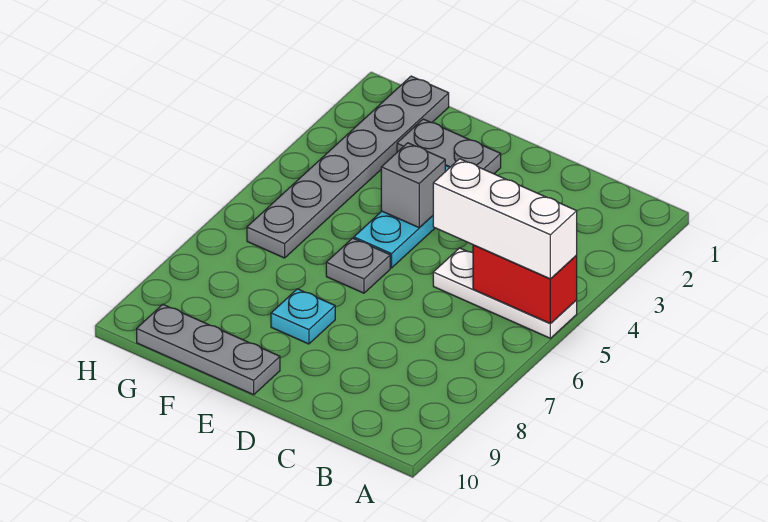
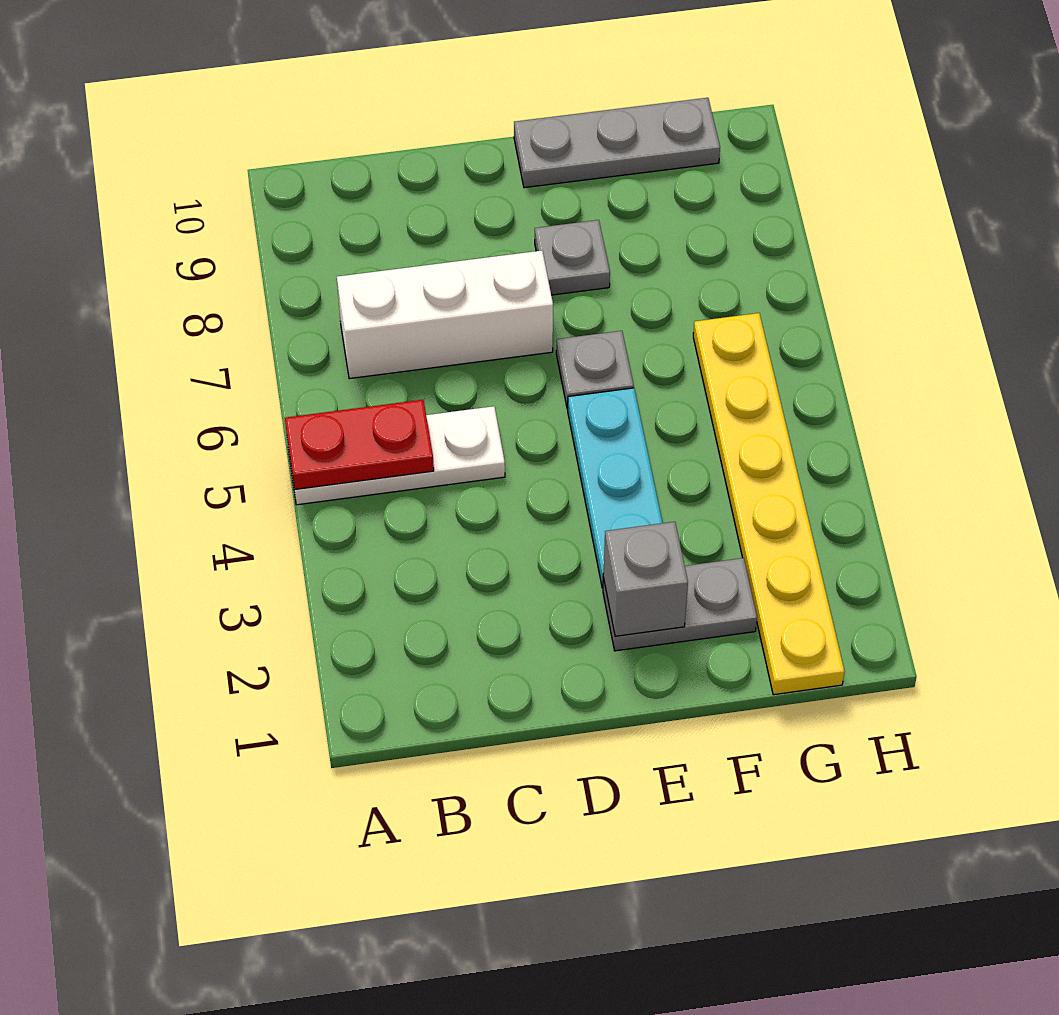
red 1x2 brick [473,245,577,324] -> red 1x2 plate [285,400,434,490]
white 1x3 brick [433,159,577,279] -> white 1x3 brick moved to [337,251,553,379]
grey 1x1 brick [381,143,445,228] -> grey 1x1 brick moved to [603,522,688,636]
cyan 1x1 plate [271,289,335,344] -> grey 1x1 plate [535,220,610,295]
grey 1x6 plate [247,76,449,258] -> yellow 1x6 plate [693,313,845,695]

